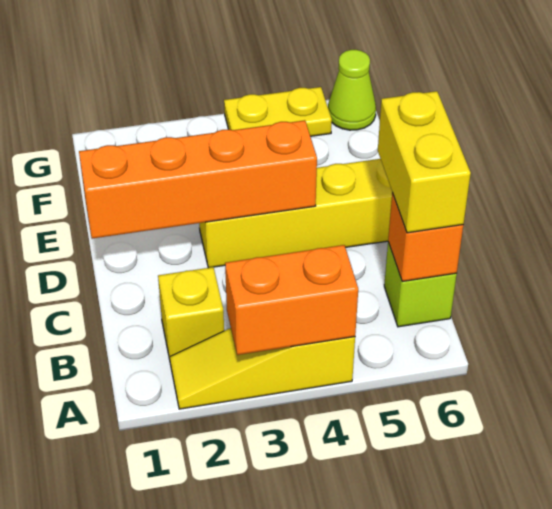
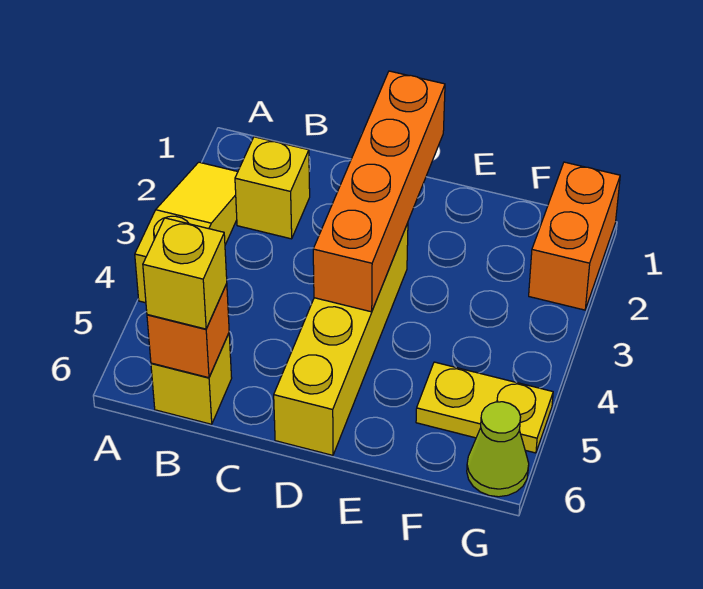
orange 1x2 brick [225,245,358,355] -> orange 1x2 brick moved to [529,162,620,310]
lime 1x1 brick [384,242,457,327] -> yellow 1x1 brick [151,334,232,424]
yellow 1x2 brick [378,91,471,233] -> yellow 1x1 brick [143,218,227,329]
yellow 1x2 plate [224,87,332,136] -> yellow 1x2 plate turned to [416,362,553,453]

